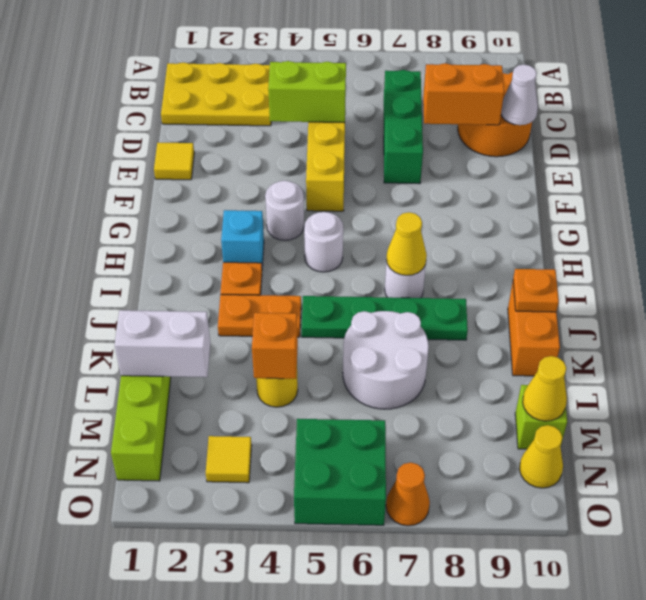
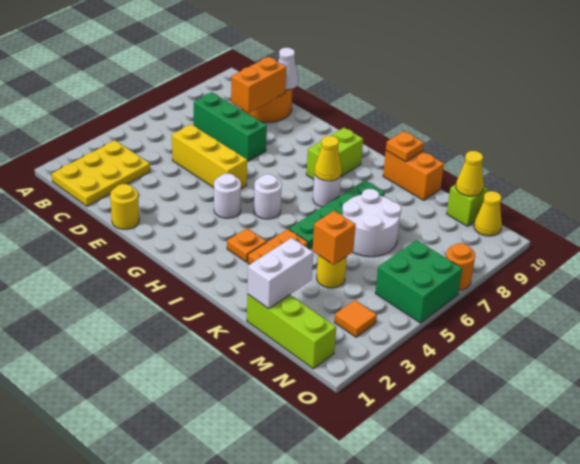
lime 1x2 brick [268,61,346,123] -> lime 1x2 brick moved to [306,128,363,179]
yellow 1x1 tile [154,143,194,180] -> yellow 1x1 round brick [110,184,139,229]
cyan 1x1 brick [221,210,264,266] -> none
yellow 1x1 tile [206,436,252,483] -> orange 1x1 tile [335,300,377,337]
orange 1x1 cone [386,462,430,526] -> orange 1x1 round brick [446,243,475,290]

